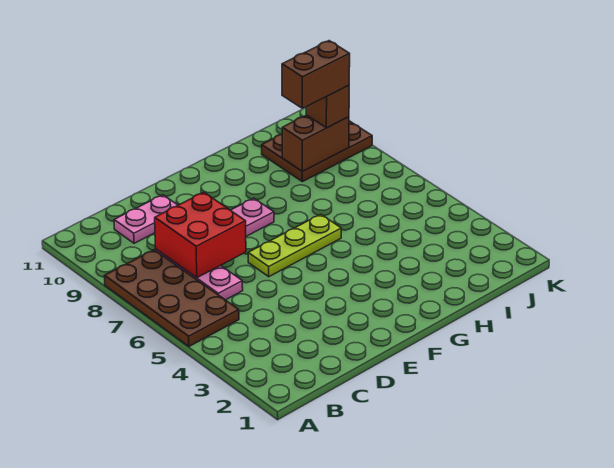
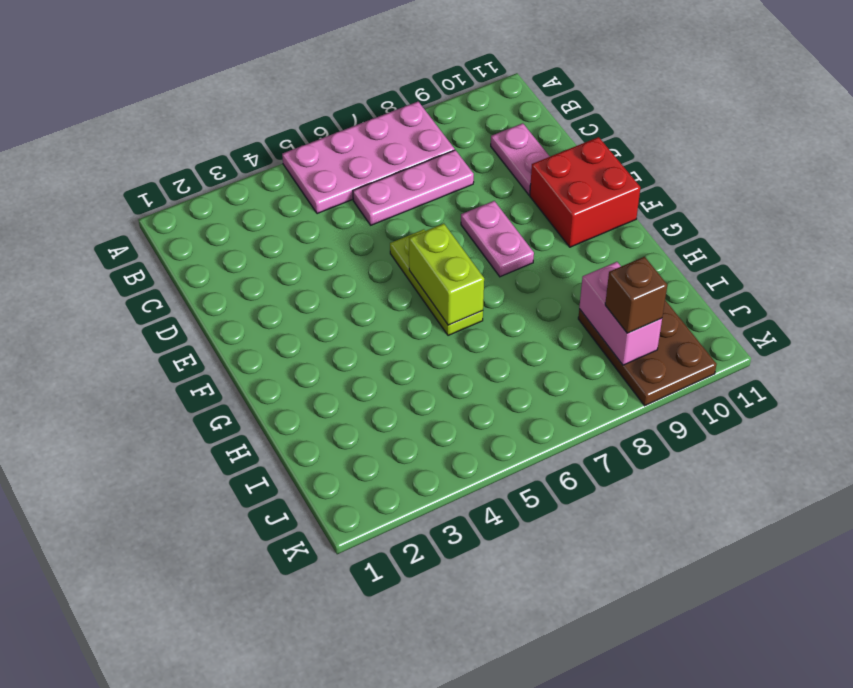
brown 2x4 plate [104,250,239,346] -> pink 2x4 plate [282,102,455,214]
red 2x2 brick [155,192,246,278] -> red 2x2 brick moved to [530,137,640,247]
none -> lime 1x2 brick [409,224,484,325]
brown 1x2 brick [282,115,349,171] -> pink 1x2 brick [579,262,662,365]
brown 1x2 brick [282,41,350,108] -> none

